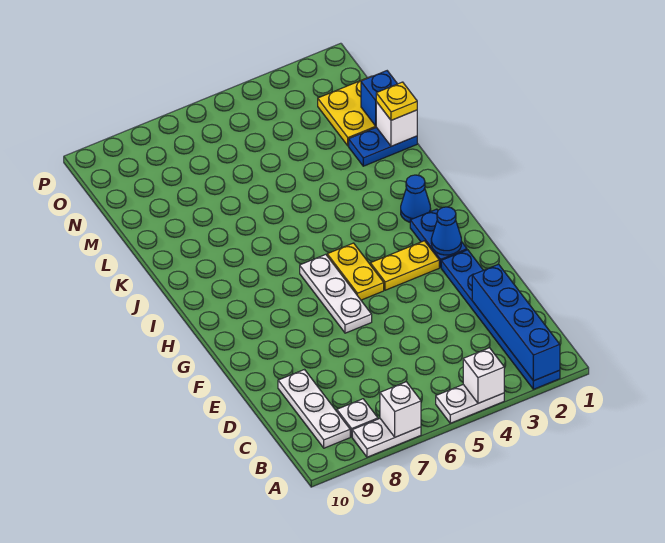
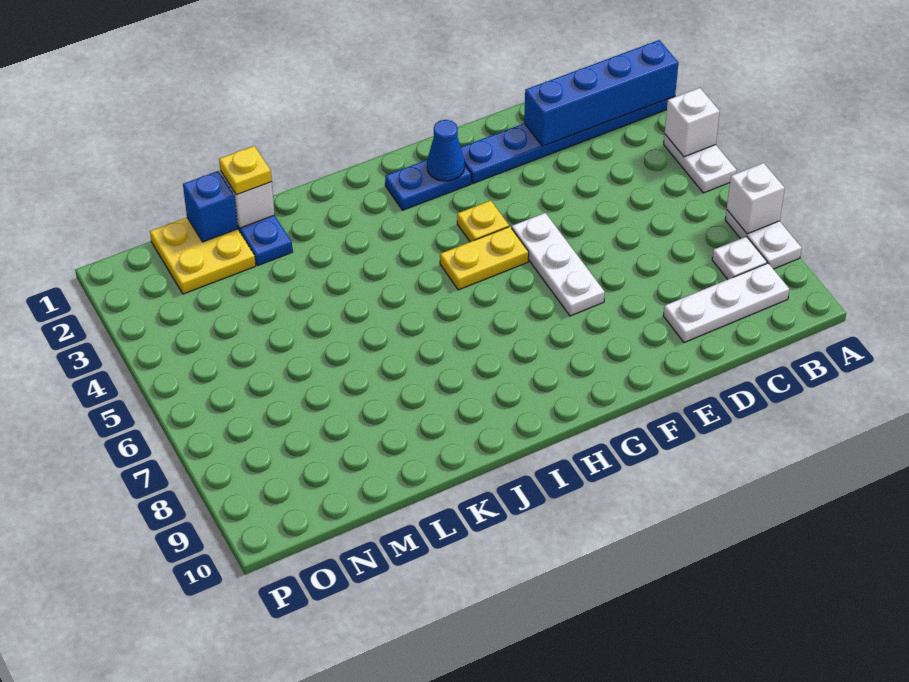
white 1x3 plate [300,254,372,333] -> white 1x3 plate turned to [512,213,605,316]
yellow 1x2 plate [370,241,439,290] -> yellow 1x1 plate [457,201,509,242]
blue 1x1 cone [401,175,431,222] -> none

